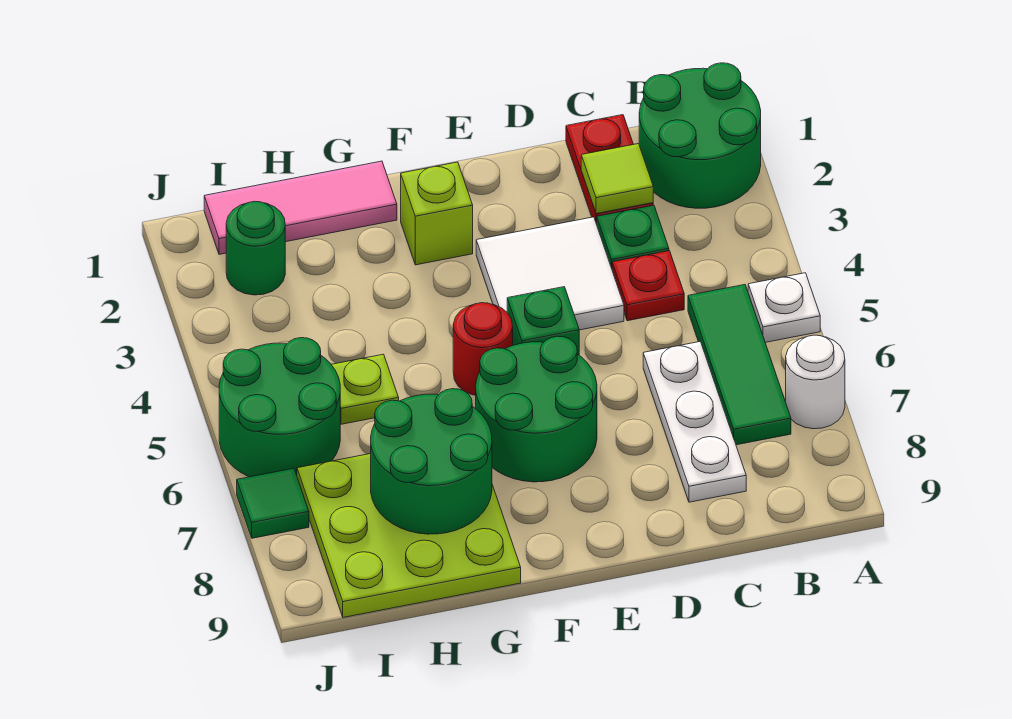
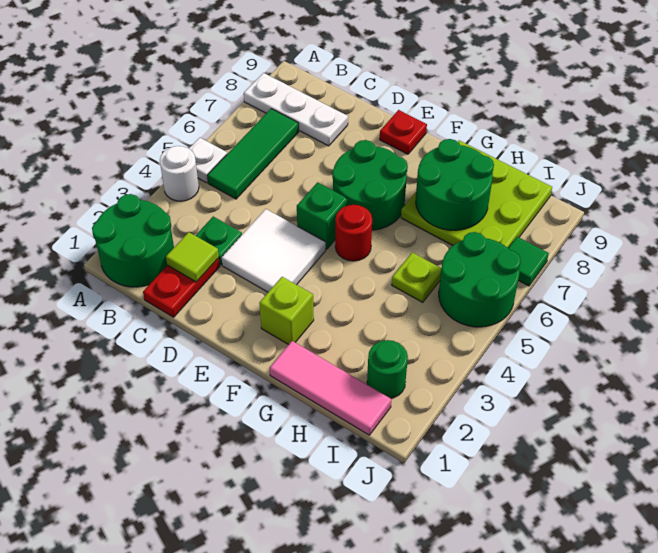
white 1x1 round brick [786,335,845,429] -> white 1x1 round brick moved to [160,146,199,201]
red 1x1 plate [612,251,684,321] -> red 1x1 plate moved to [380,110,427,154]
white 1x3 plate [643,342,746,502] -> white 1x3 plate turned to [244,73,348,146]

